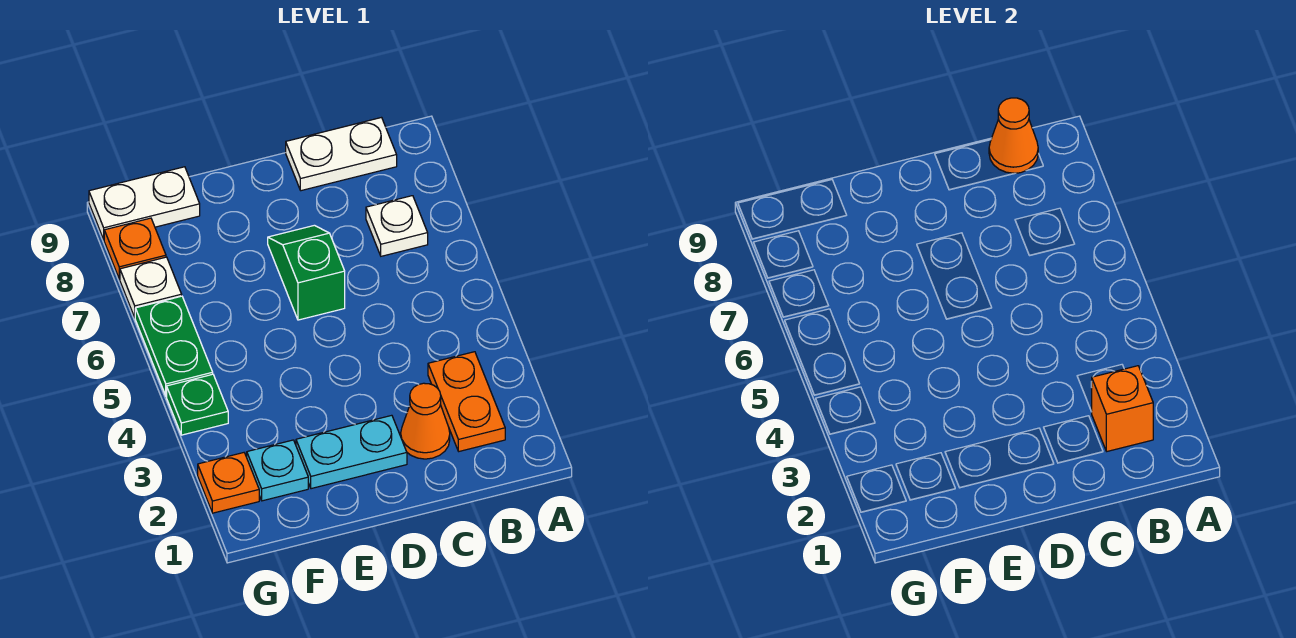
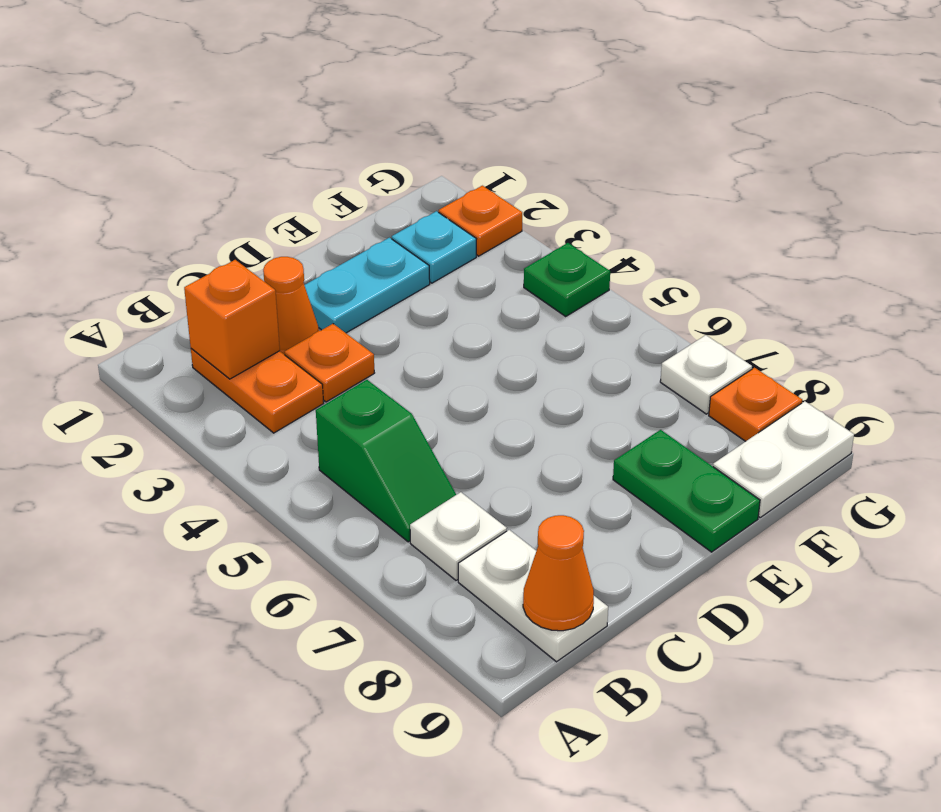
white 1x2 plate [286,118,397,191] -> white 1x2 plate turned to [458,530,608,662]
none -> orange 1x1 plate [284,324,374,402]
green 1x2 slope [268,225,345,320] -> green 1x2 slope moved to [316,380,456,542]
green 1x2 plate [135,296,213,396] -> green 1x2 plate moved to [613,430,760,552]

